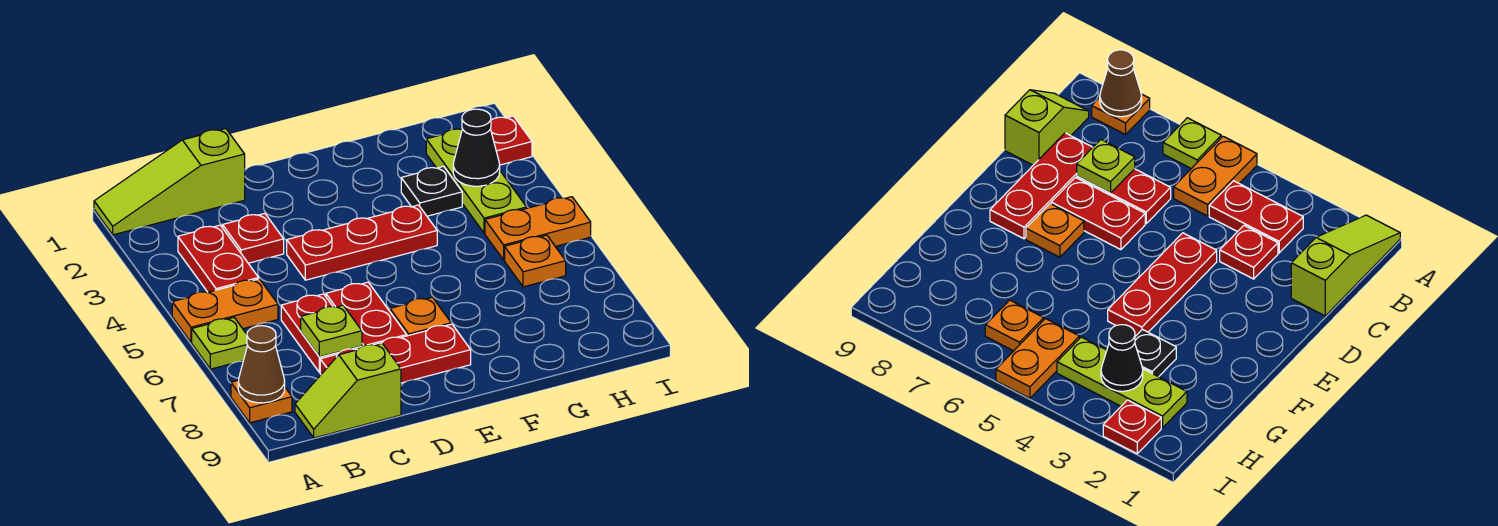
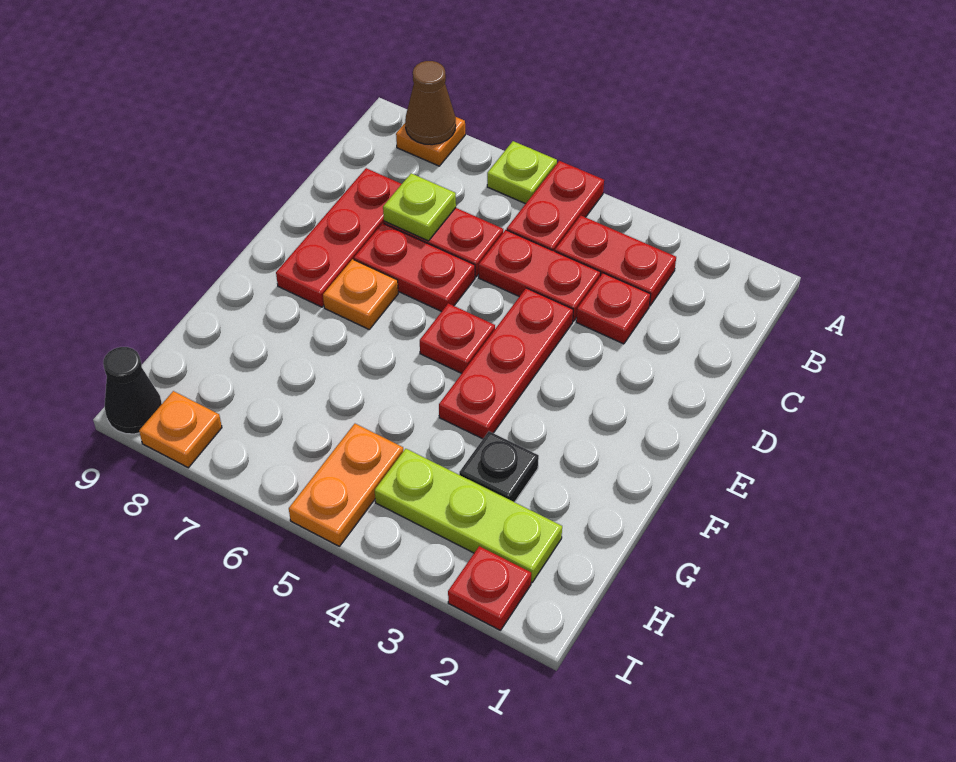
lime 1x3 slope [94,129,245,235] -> none
orange 1x2 plate [172,279,278,342] -> red 1x2 plate [507,161,604,251]
lime 1x2 slope [295,343,401,438] -> none
none -> red 1x2 plate [479,230,601,321]
none -> red 1x1 plate [420,303,495,373]
black 1x1 cone [453,109,500,186] -> black 1x1 cone moved to [103,347,162,434]
orange 1x1 plate [505,235,566,287] -> orange 1x1 plate moved to [139,391,222,468]

